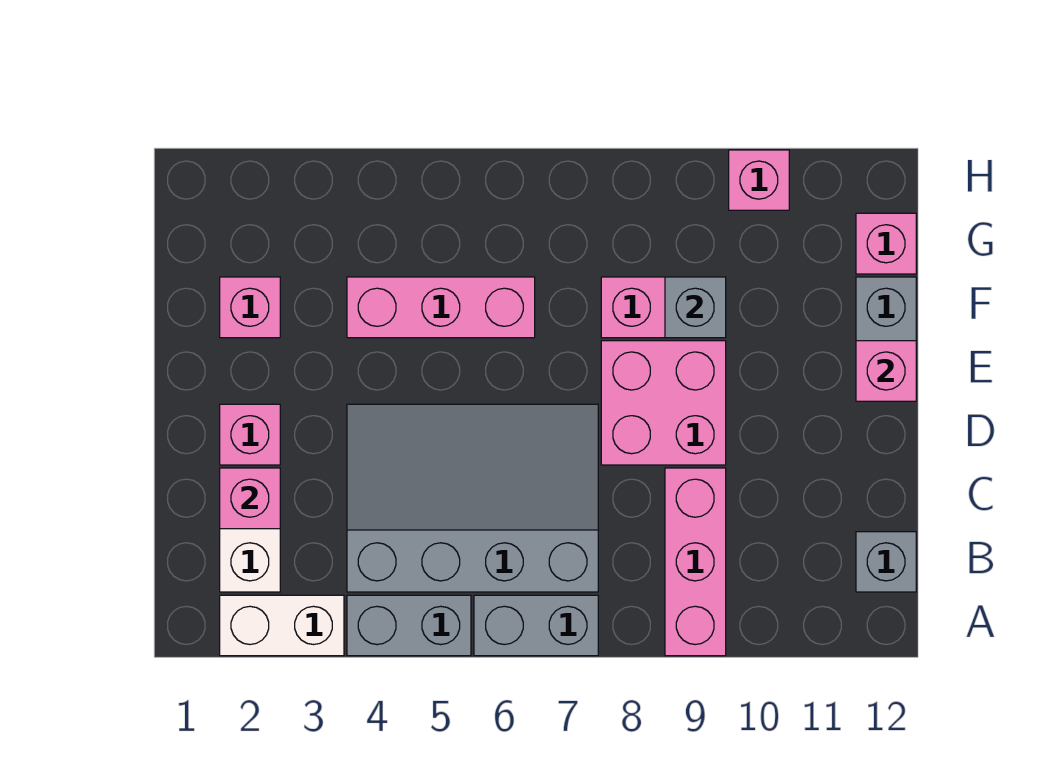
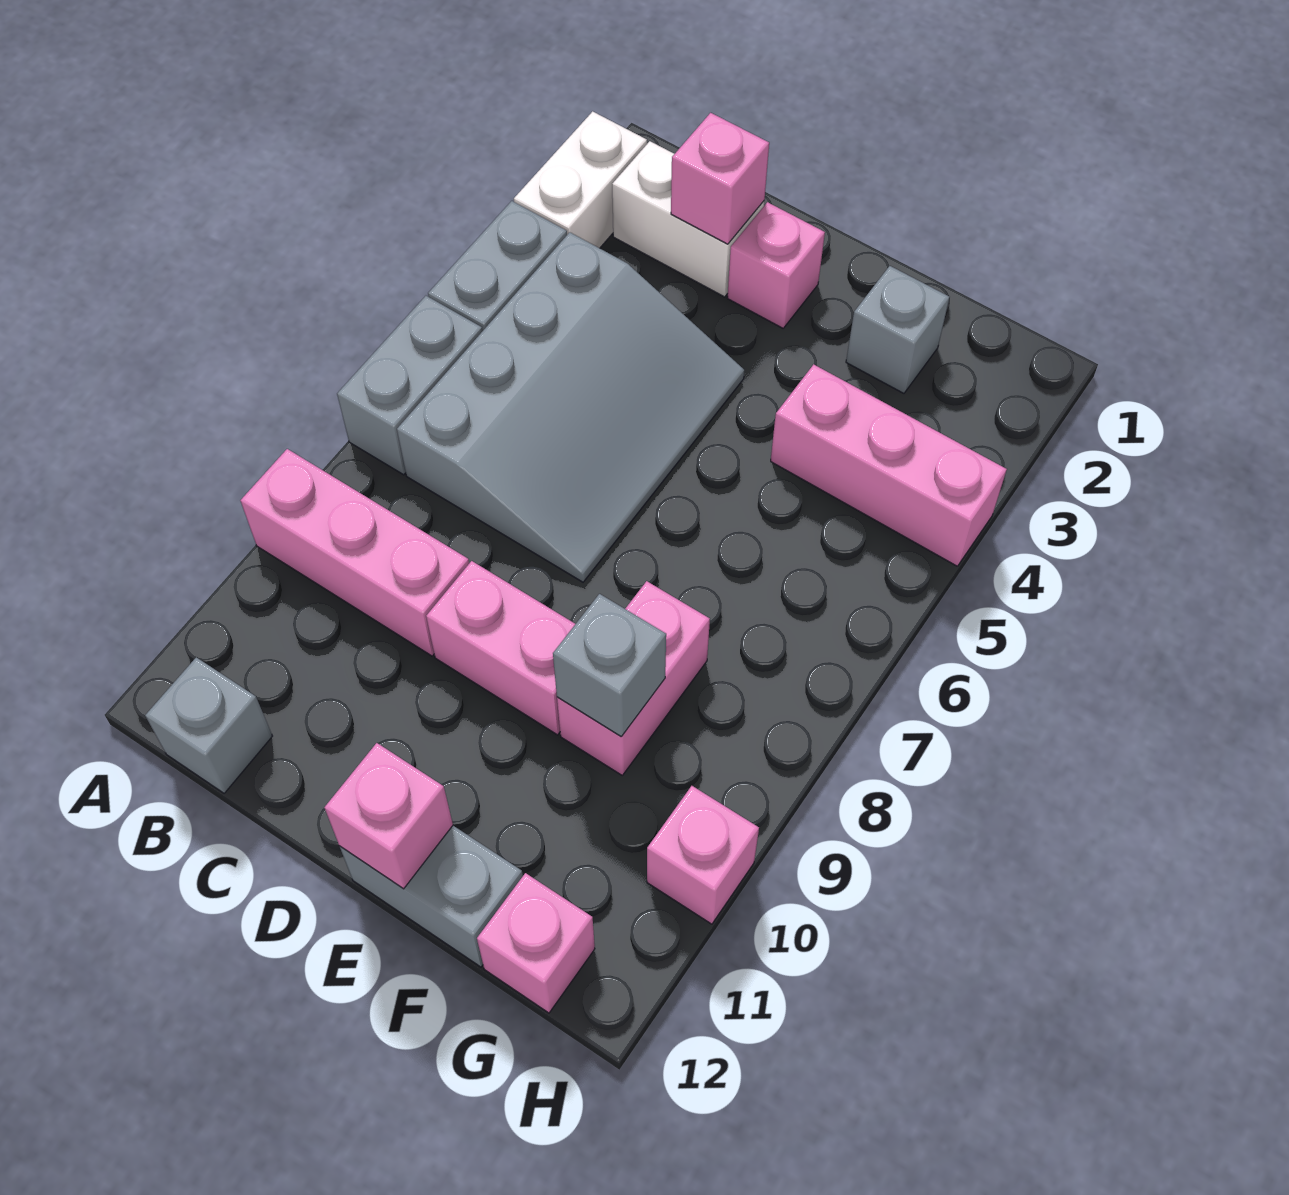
pink 2x2 brick [601,341,726,465] -> pink 1x2 brick [426,561,575,735]
pink 1x1 brick [220,277,280,338] -> grey 1x1 brick [846,266,949,393]
pink 1x3 brick [347,277,535,338] -> pink 1x3 brick turned to [771,364,1007,566]

